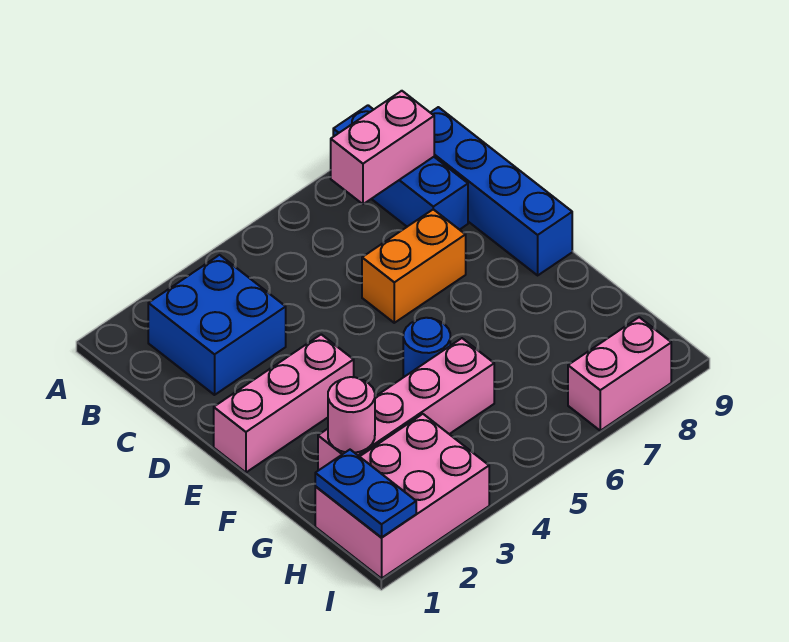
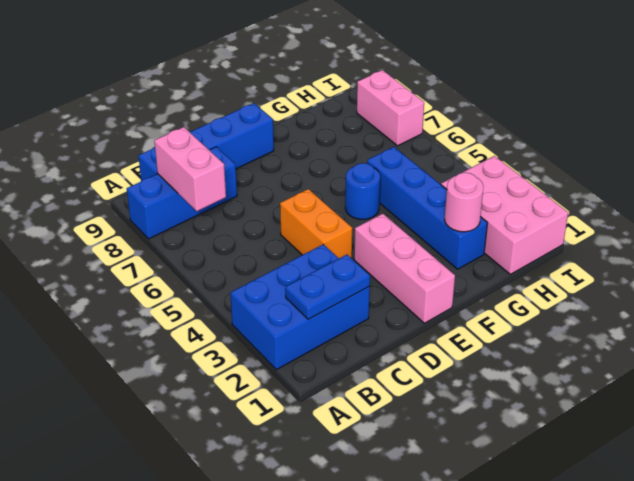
blue 2x2 brick [148,255,286,395] -> blue 2x3 brick [230,244,370,370]
orange 1x2 brick [362,209,466,323] -> orange 1x2 brick moved to [280,189,352,258]
pink 1x4 brick [318,338,494,471] -> blue 1x4 brick [367,147,487,269]
blue 1x2 plate [315,450,416,537] -> blue 1x2 plate moved to [285,255,370,319]

